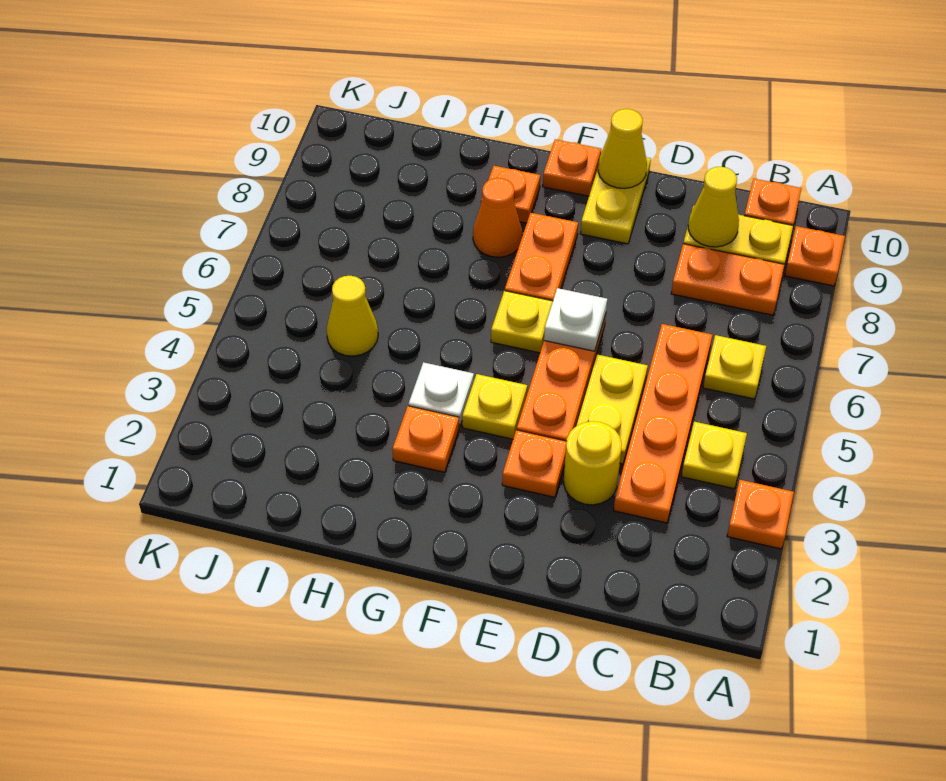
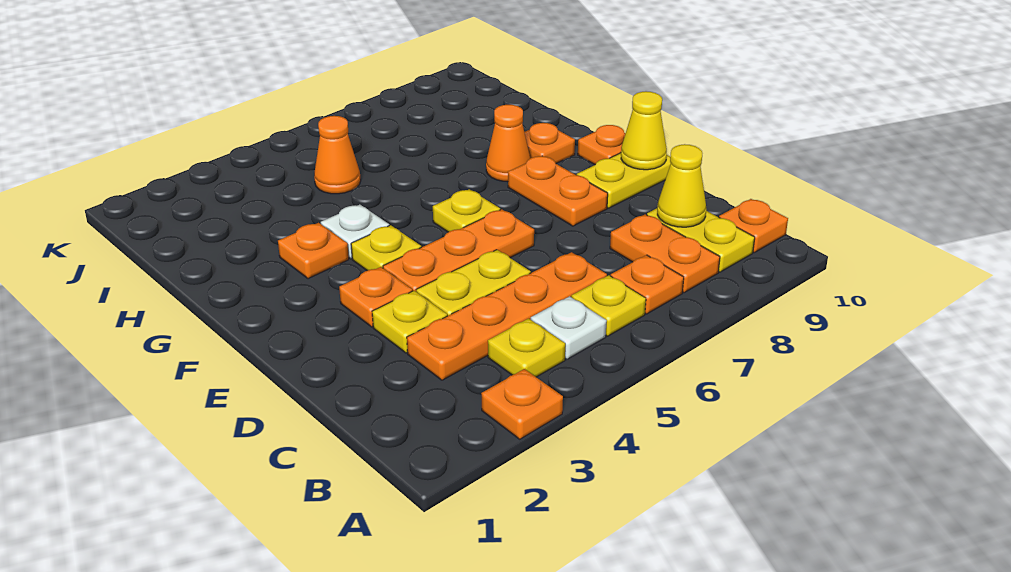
orange 1x1 plate [785,226,845,286] -> orange 1x1 plate moved to [611,255,684,314]
yellow 1x1 round brick [563,421,622,505] -> yellow 1x1 plate [372,291,447,353]
white 1x1 plate [544,288,607,351] -> white 1x1 plate moved to [531,296,607,359]
orange 1x2 plate [505,213,578,301] -> orange 1x2 plate turned to [508,156,608,226]
yellow 1x1 cone [326,276,378,356] -> orange 1x1 cone [314,116,361,194]

